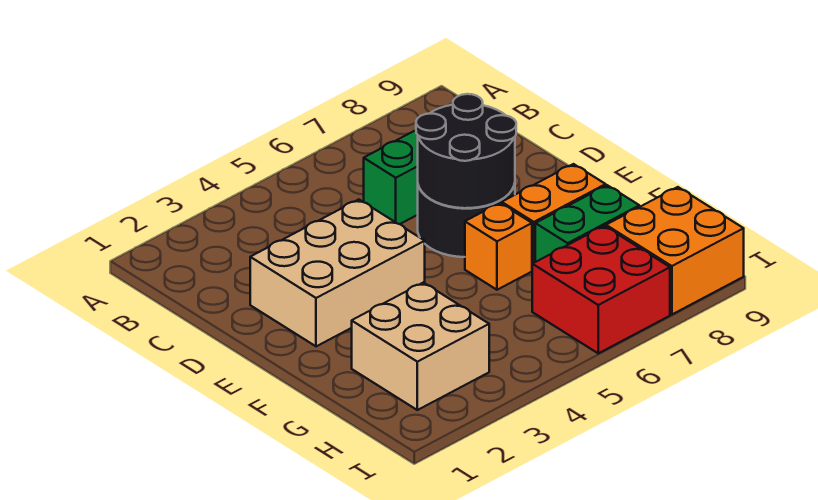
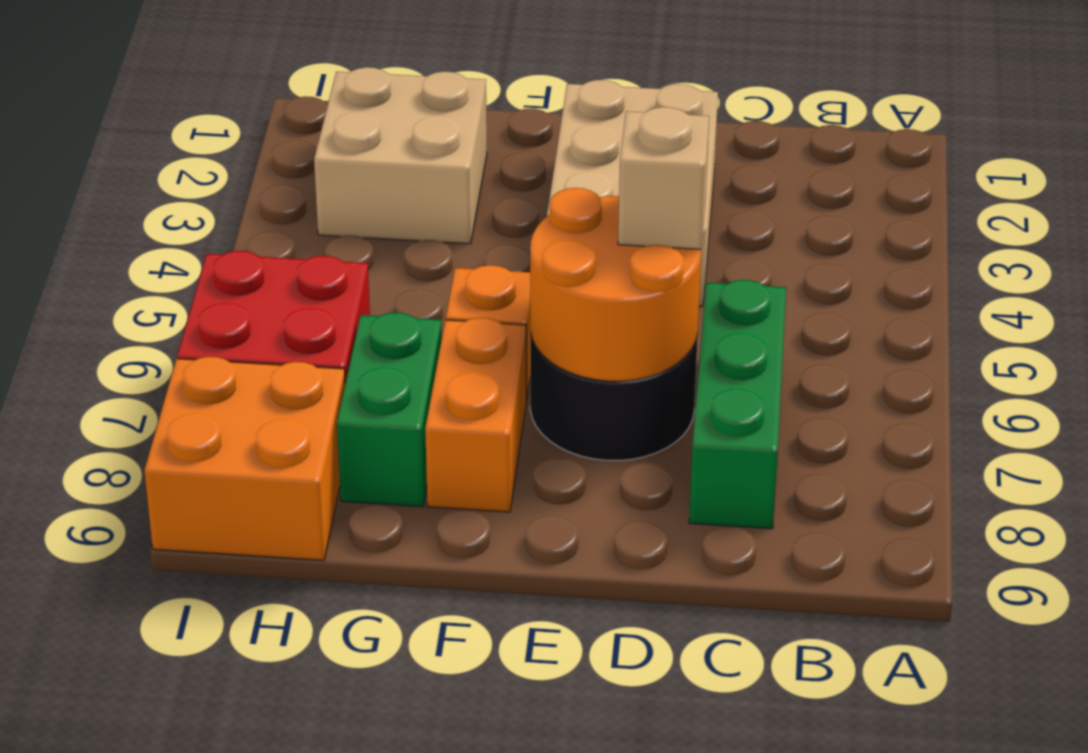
black 2x2 round brick [416,94,516,208] -> orange 2x2 round brick [530,188,701,381]
none -> tan 1x1 brick [618,107,709,249]

